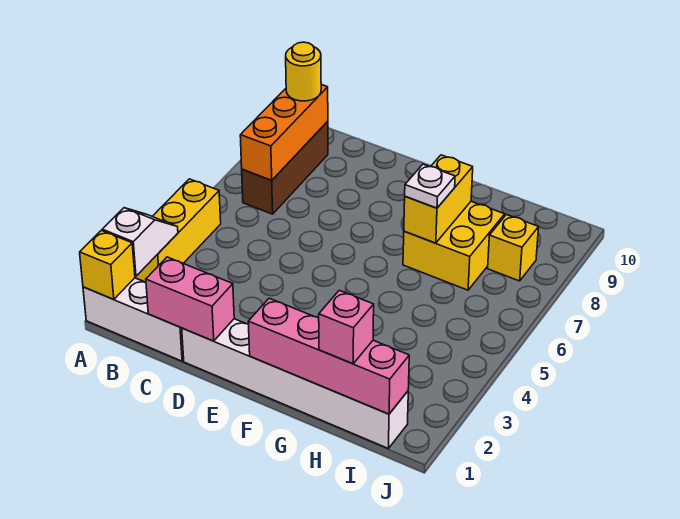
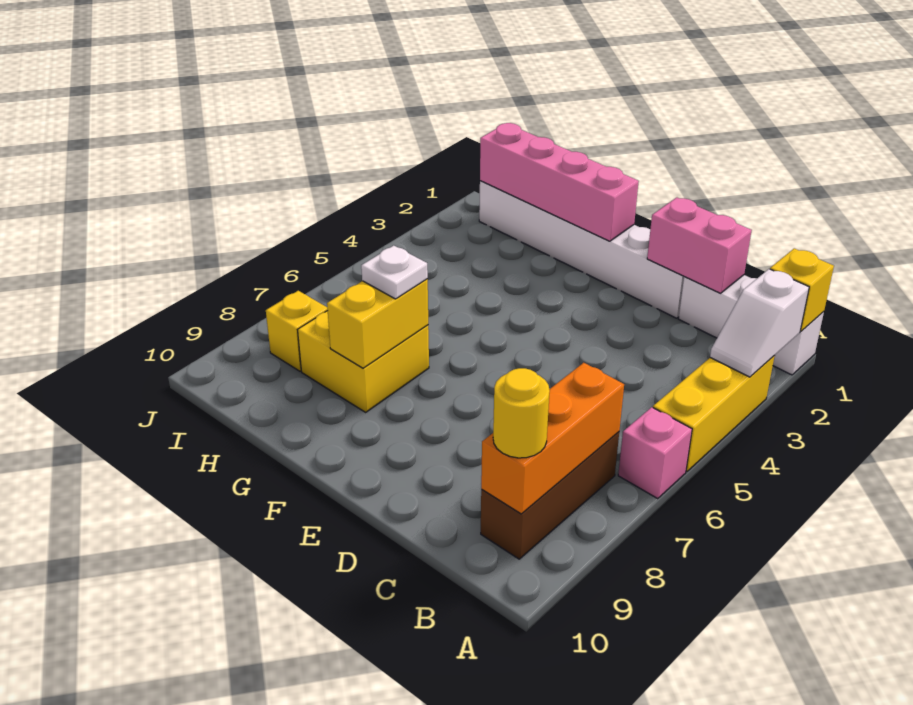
pink 1x1 brick [319,290,374,364] -> pink 1x1 brick moved to [618,407,692,499]

